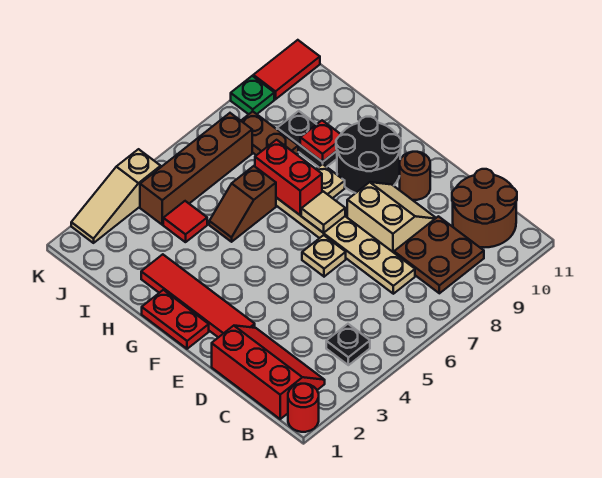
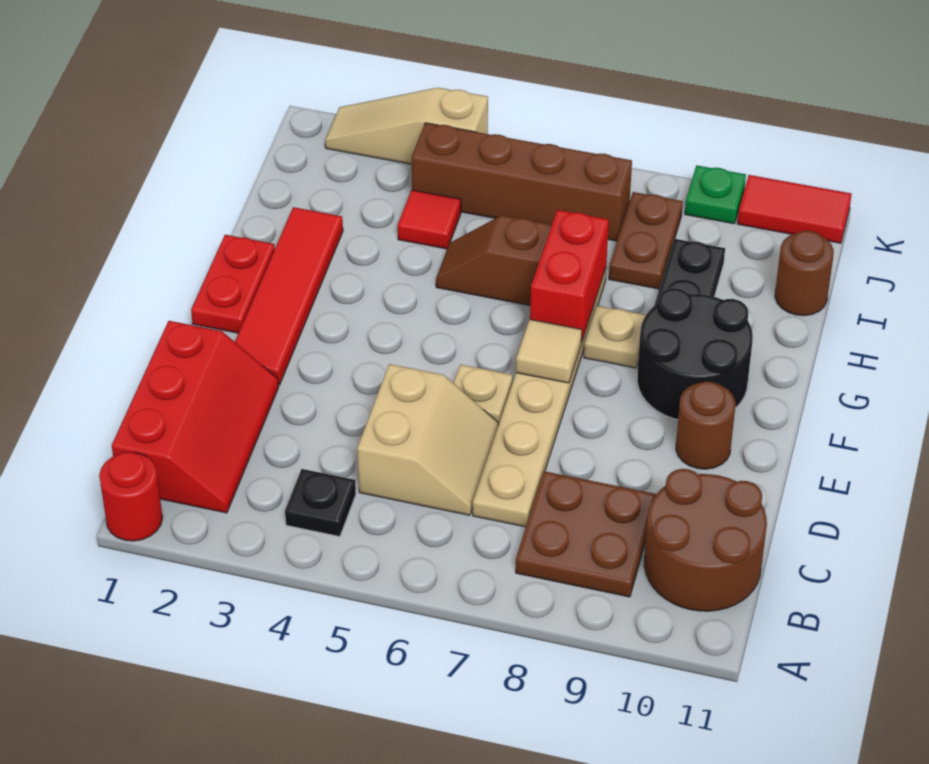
tan 2x2 slope [347,182,436,253] -> tan 2x2 slope moved to [357,364,499,515]
red 1x1 plate [300,120,341,162] -> none
none -> brown 1x1 round brick [775,231,834,316]

